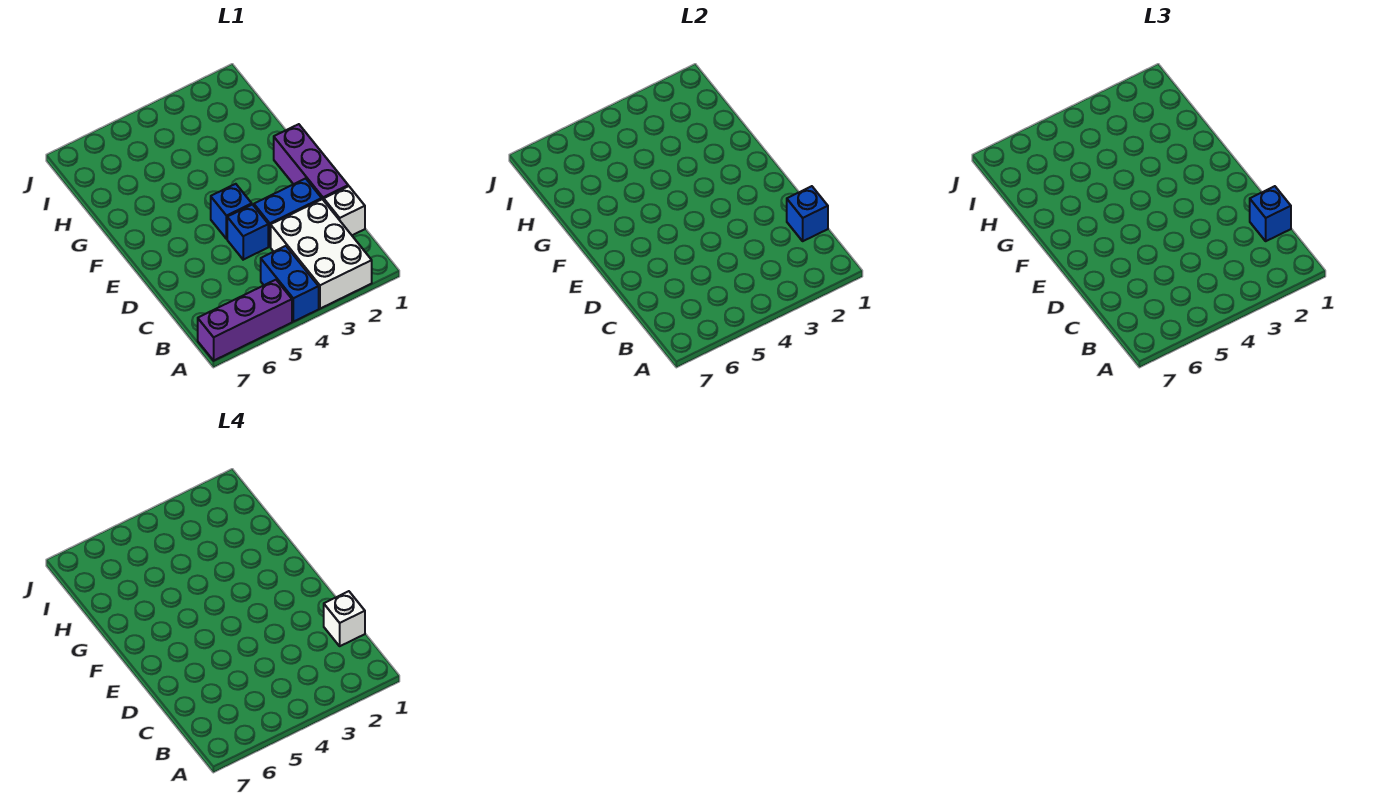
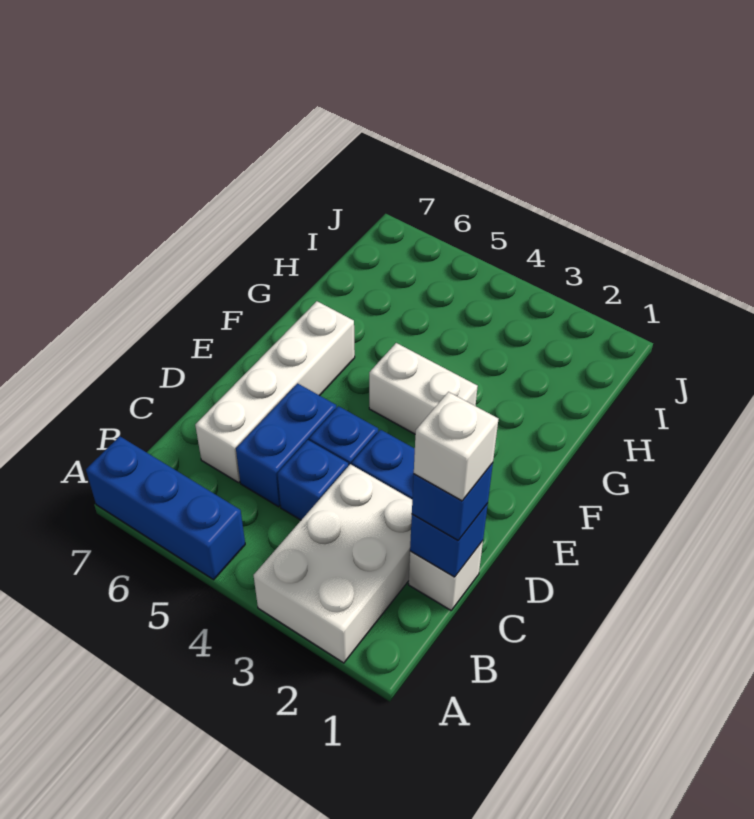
blue 1x2 brick [261,246,319,322] -> blue 1x2 brick moved to [236,383,336,507]
purple 1x3 brick [198,280,292,361] -> blue 1x3 brick [86,436,245,580]
none -> white 1x4 brick [195,301,355,483]
purple 1x3 brick [274,124,348,200] -> none
blue 1x1 brick [211,184,252,239] -> blue 1x1 brick moved to [277,440,348,520]
none -> white 1x2 brick [369,343,478,434]

